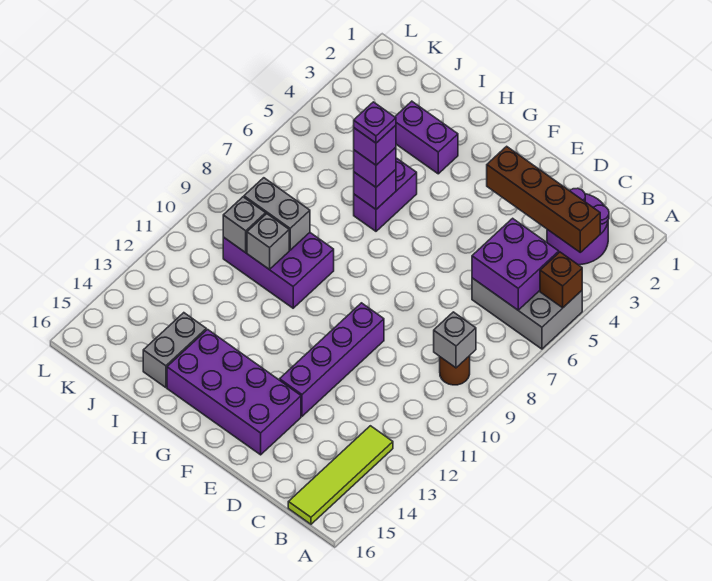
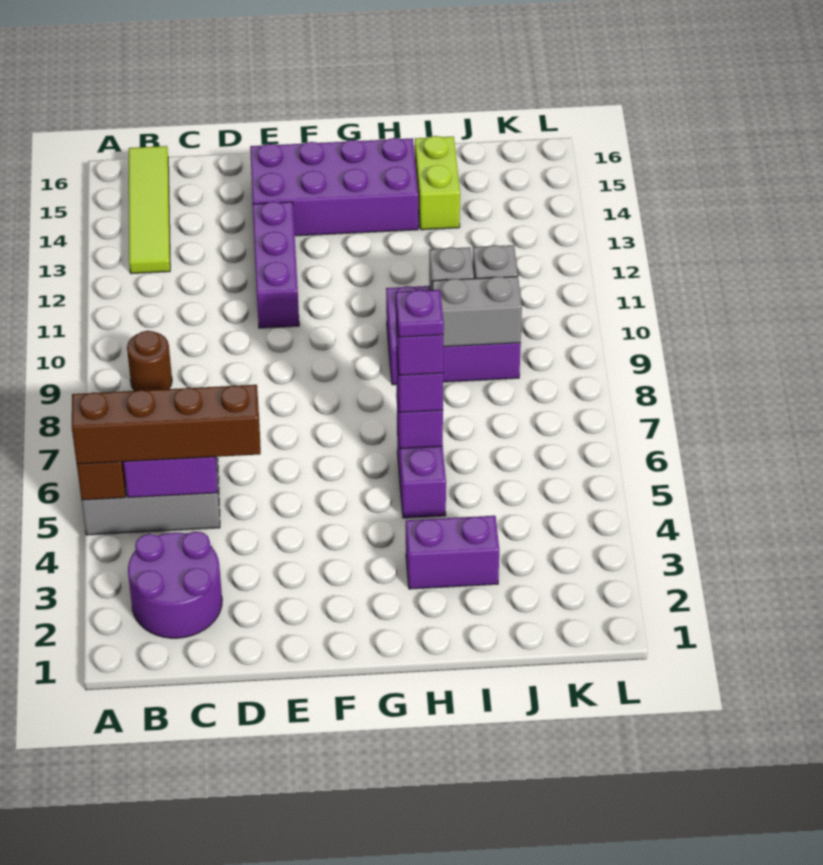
brown 1x4 brick [487,146,600,252] -> brown 1x4 brick moved to [72,385,261,464]
grey 1x1 brick [434,312,476,368] -> none
purple 1x4 brick [280,303,384,416] -> purple 1x3 brick [253,202,299,328]
grey 1x2 brick [143,313,206,388] -> lime 1x2 brick [415,136,460,230]

